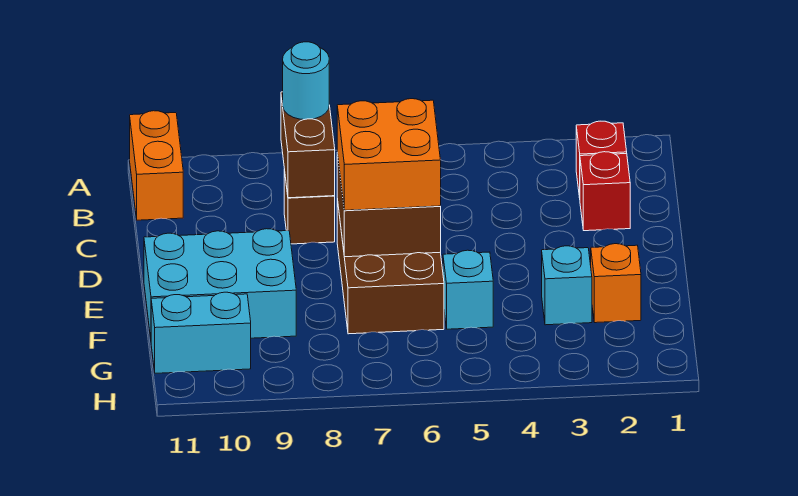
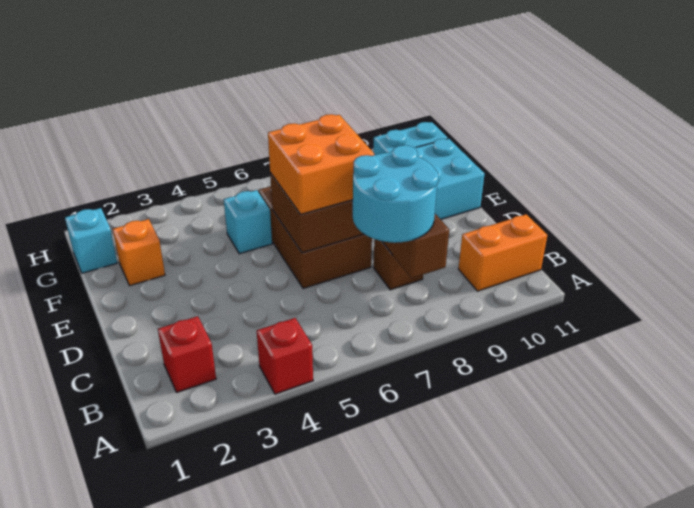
orange 1x2 brick [130,111,183,220] -> orange 1x2 brick turned to [458,214,547,291]
cyan 1x1 round brick [283,42,329,120] -> cyan 2x2 round brick [353,145,439,243]
red 1x1 brick [580,152,630,231] -> red 1x1 brick moved to [257,318,313,394]
cyan 1x1 brick [542,246,592,325] -> cyan 1x1 brick moved to [65,208,117,273]

